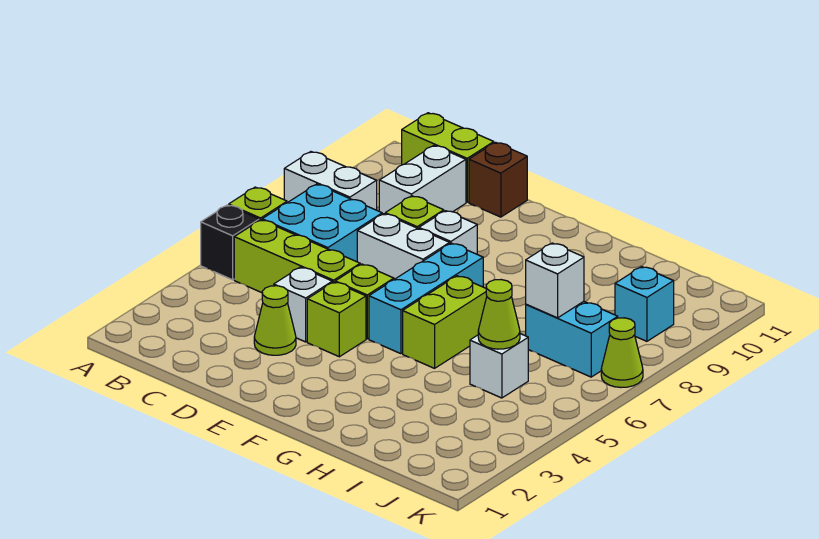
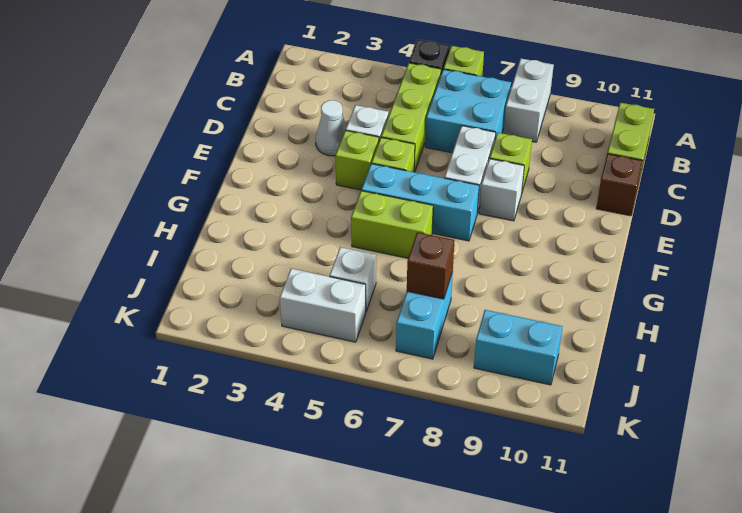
white 1x2 brick [379,146,466,214] -> white 1x2 brick moved to [280,269,366,342]
lime 1x1 cone [254,286,296,355] -> white 1x1 cone [316,100,346,156]
lime 1x1 cone [478,280,520,349] -> none
white 1x1 brick [526,243,584,318] -> brown 1x1 brick [407,232,455,299]
cyan 1x1 brick [615,267,674,341] -> cyan 1x2 brick [474,310,563,385]
lime 1x1 cone [601,318,643,387] -> none

